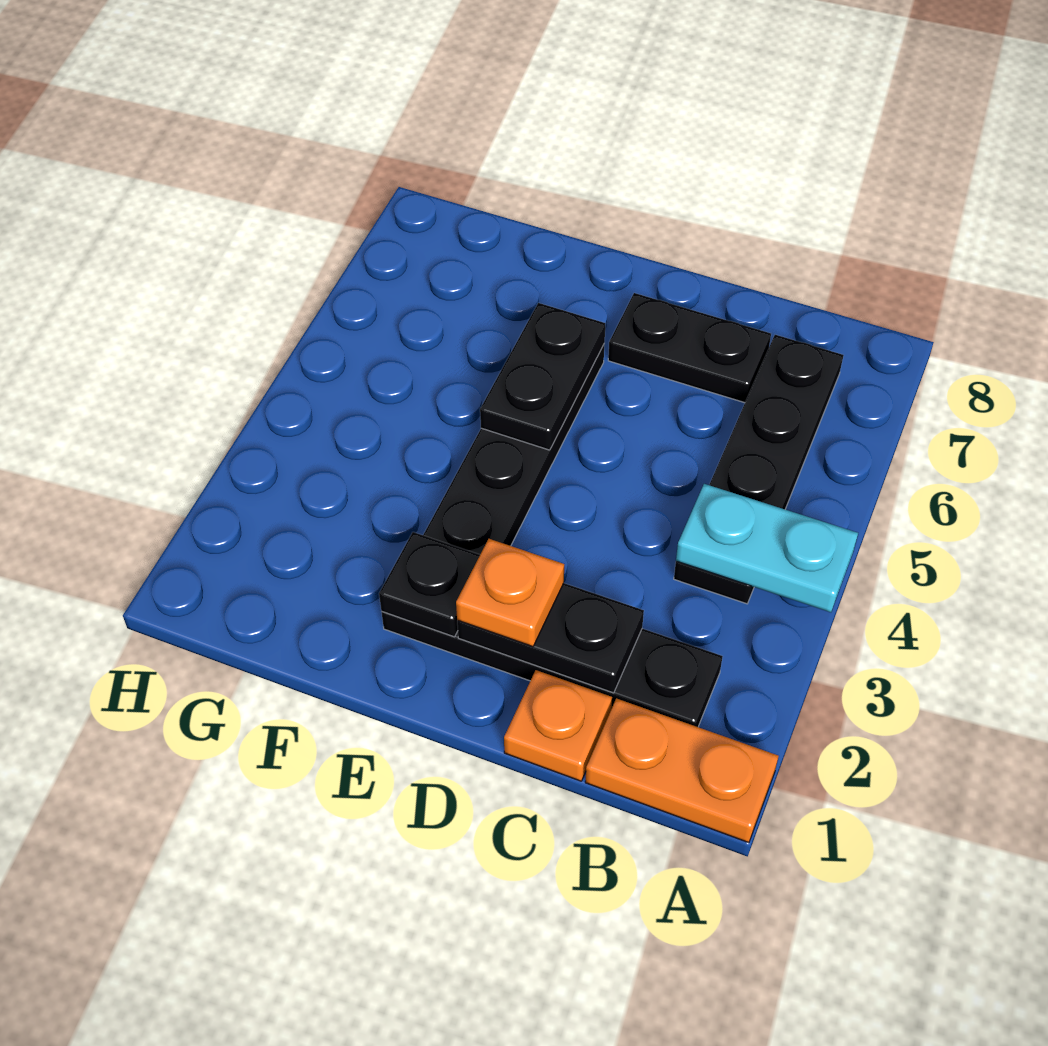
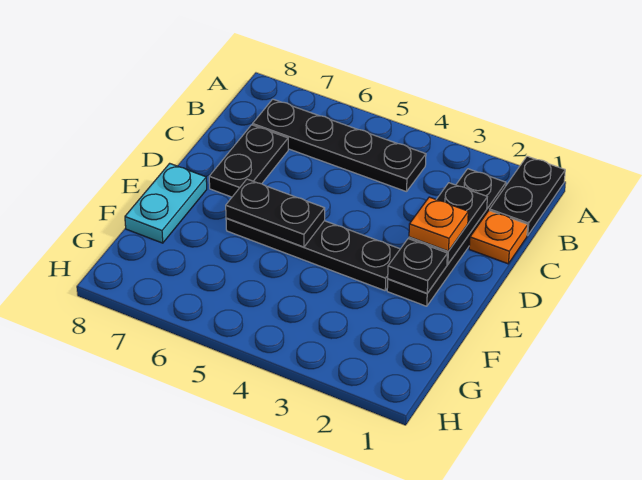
orange 1x2 plate [585,698,779,843] -> black 1x2 plate [490,156,565,235]
cyan 1x2 plate [676,484,858,612] -> cyan 1x2 plate moved to [125,163,207,243]

